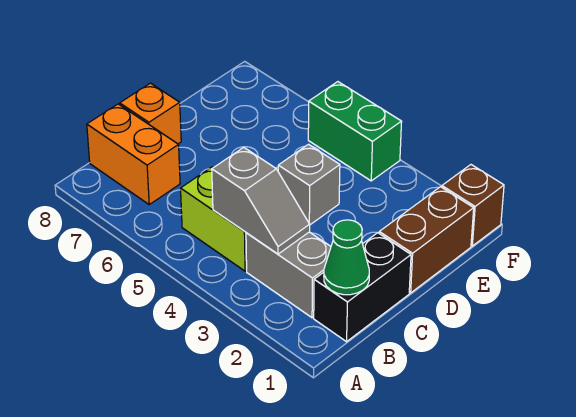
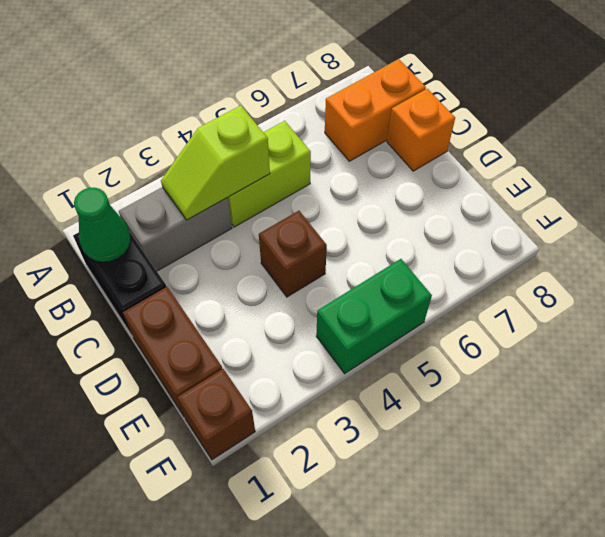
grey 1x2 slope [212,147,310,254] -> lime 1x2 slope [161,106,270,220]
grey 1x1 brick [278,144,340,225] -> brown 1x1 brick [259,211,327,297]

